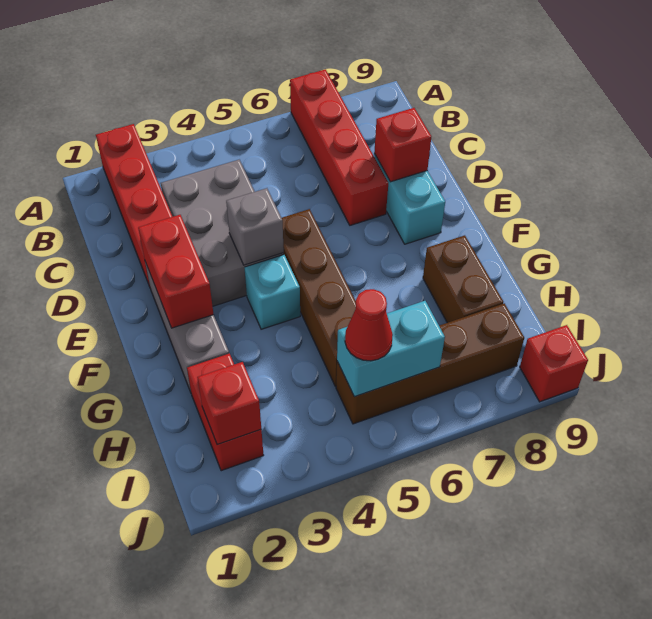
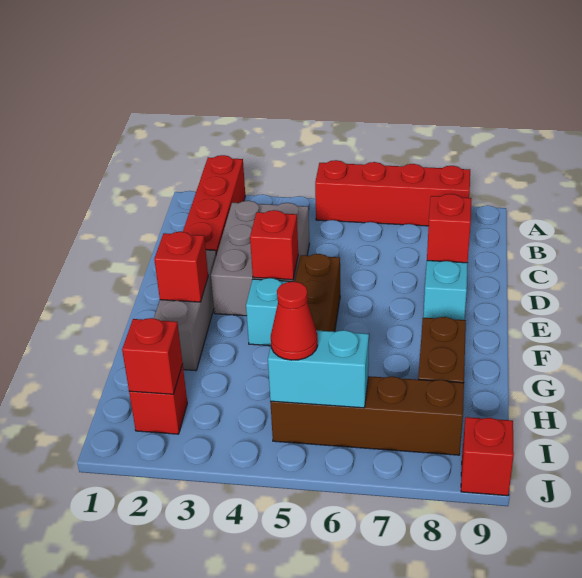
red 1x4 brick [290,69,388,225] -> red 1x4 brick turned to [315,160,470,226]
red 1x2 brick [138,215,214,328] -> red 1x1 brick [154,232,208,302]
grey 1x1 brick [226,188,284,265] -> red 1x1 brick [250,210,298,280]
red 1x2 brick [187,354,264,471] -> red 1x1 brick [129,365,187,434]

